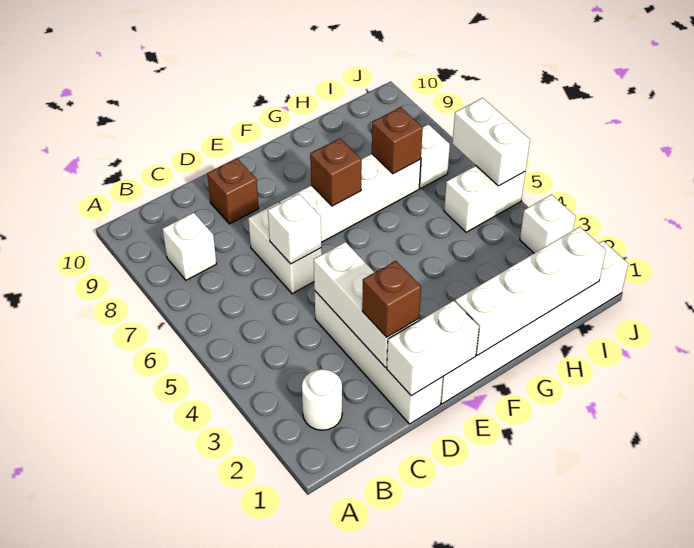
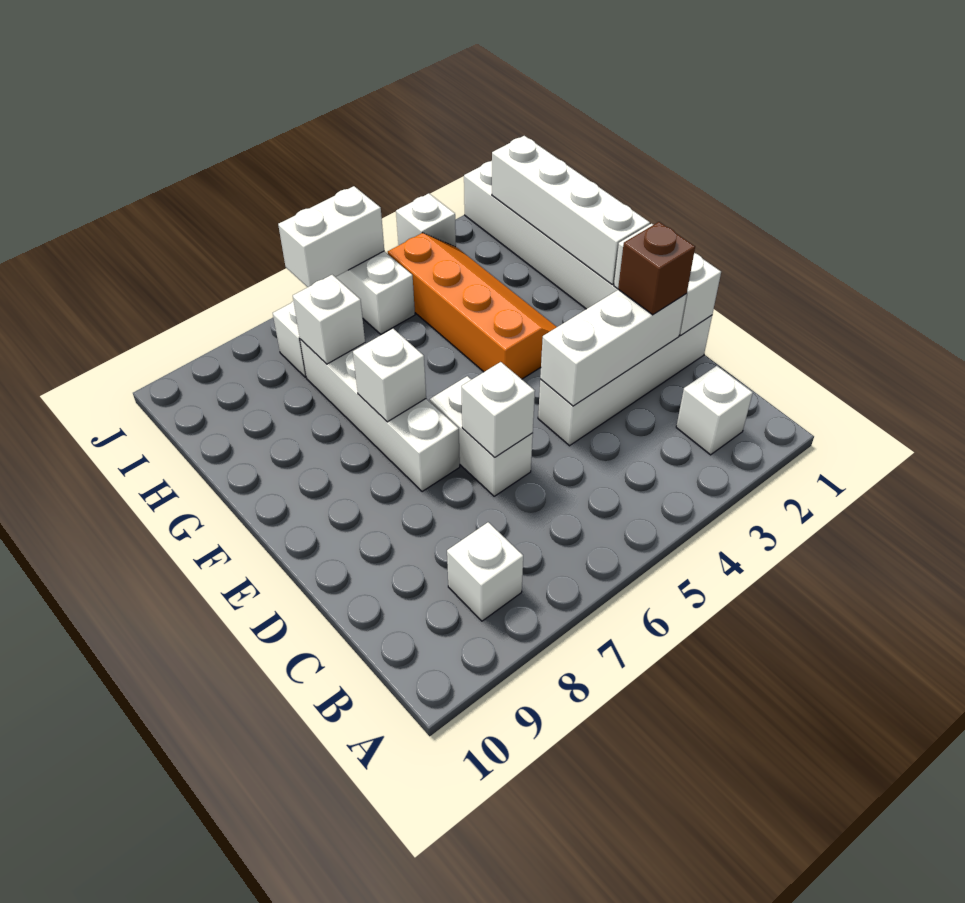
white 1x1 round brick [302,369,342,430] -> white 1x1 brick [676,366,753,455]
white 1x2 brick [248,202,322,294] -> white 1x2 brick turned to [430,376,533,496]
brown 1x1 brick [207,158,259,224] -> none
none -> orange 2x4 slope [388,233,557,379]
brown 1x1 brick [310,138,362,206] -> white 1x1 brick [353,329,426,422]
brown 1x1 brick [372,107,423,174] -> white 1x1 brick [293,275,365,364]

